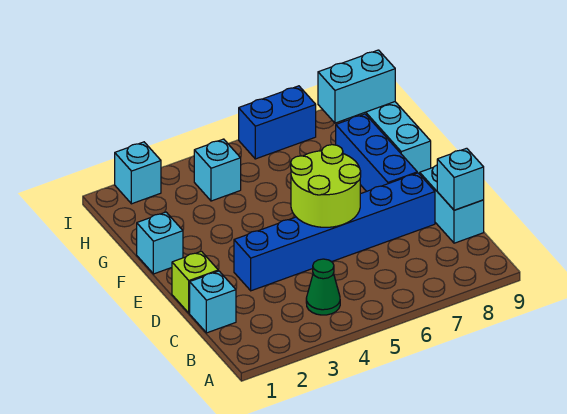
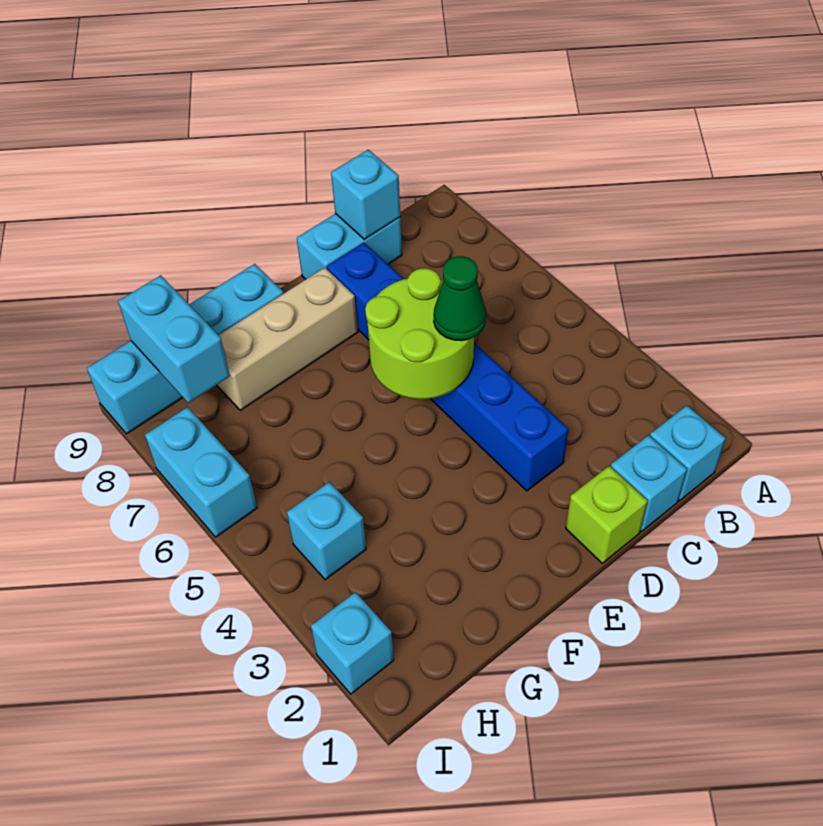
green 1x1 cone [306,259,340,315] -> green 1x1 cone moved to [434,256,486,341]
blue 1x3 brick [336,114,417,191] -> tan 1x3 brick [217,268,358,410]
cyan 1x1 brick [137,212,183,274] -> cyan 1x1 brick moved to [650,406,725,501]
blue 1x2 brick [239,86,316,159] -> cyan 1x2 brick [145,407,257,537]

